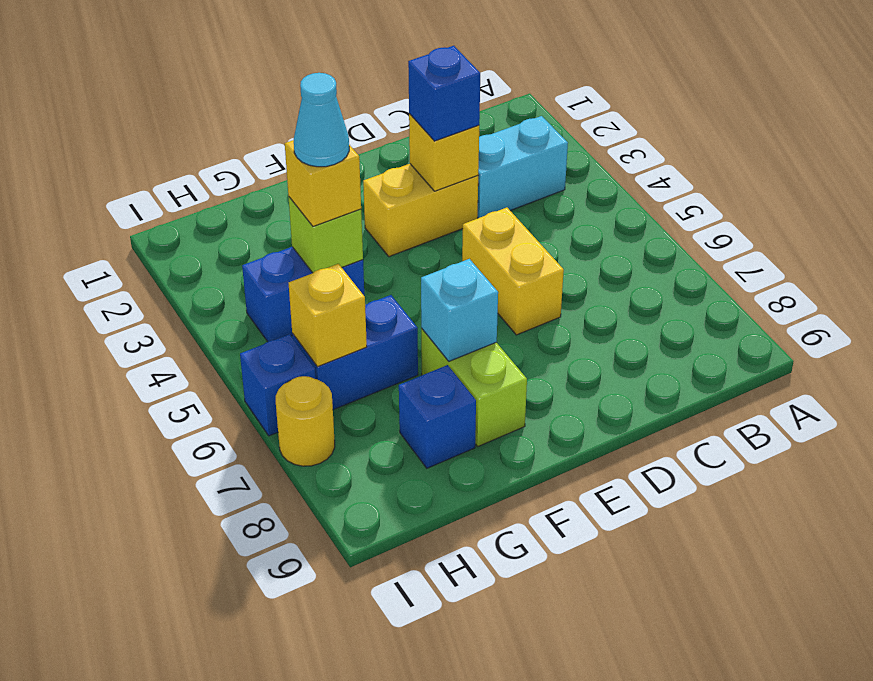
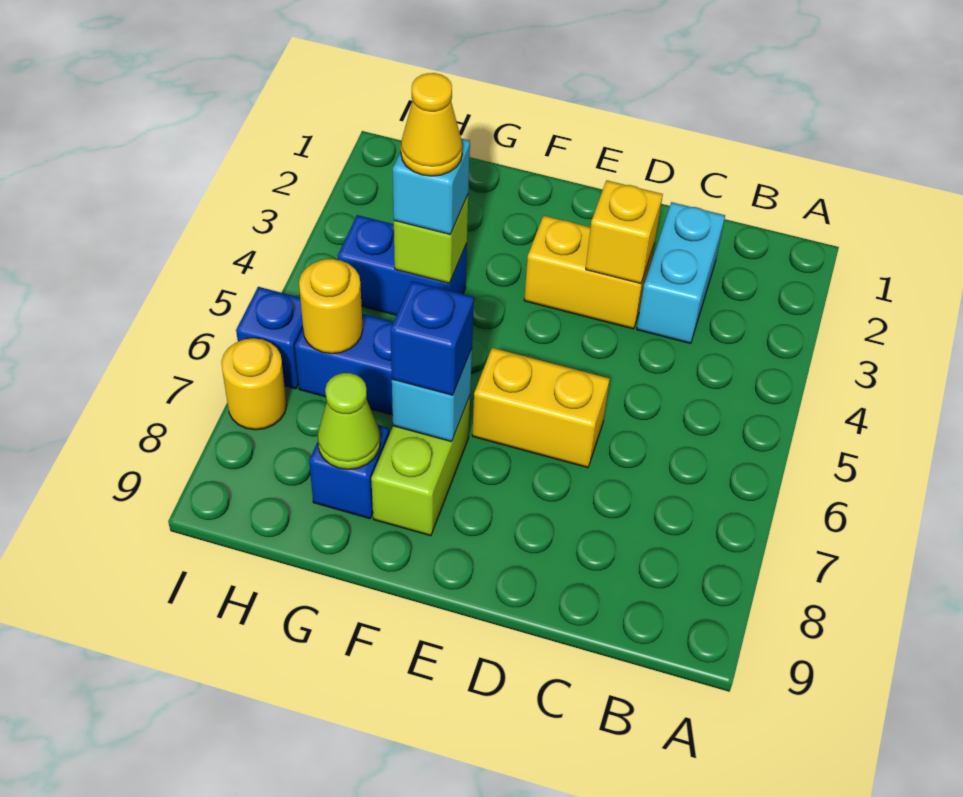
cyan 1x2 brick [478,116,568,218] -> cyan 1x2 brick turned to [637,202,725,343]
blue 1x1 brick [408,46,480,141] -> blue 1x1 brick moved to [390,281,474,395]
yellow 1x2 brick [462,208,564,335] -> yellow 1x2 brick turned to [472,348,610,468]
yellow 1x1 brick [285,140,361,226] -> cyan 1x1 brick [393,138,470,234]
cyan 1x1 cone [294,73,349,167] -> yellow 1x1 cone [401,73,463,176]
none -> lime 1x1 cone [317,373,380,470]
yellow 1x1 brick [289,264,367,367] -> yellow 1x1 round brick [299,259,363,354]

